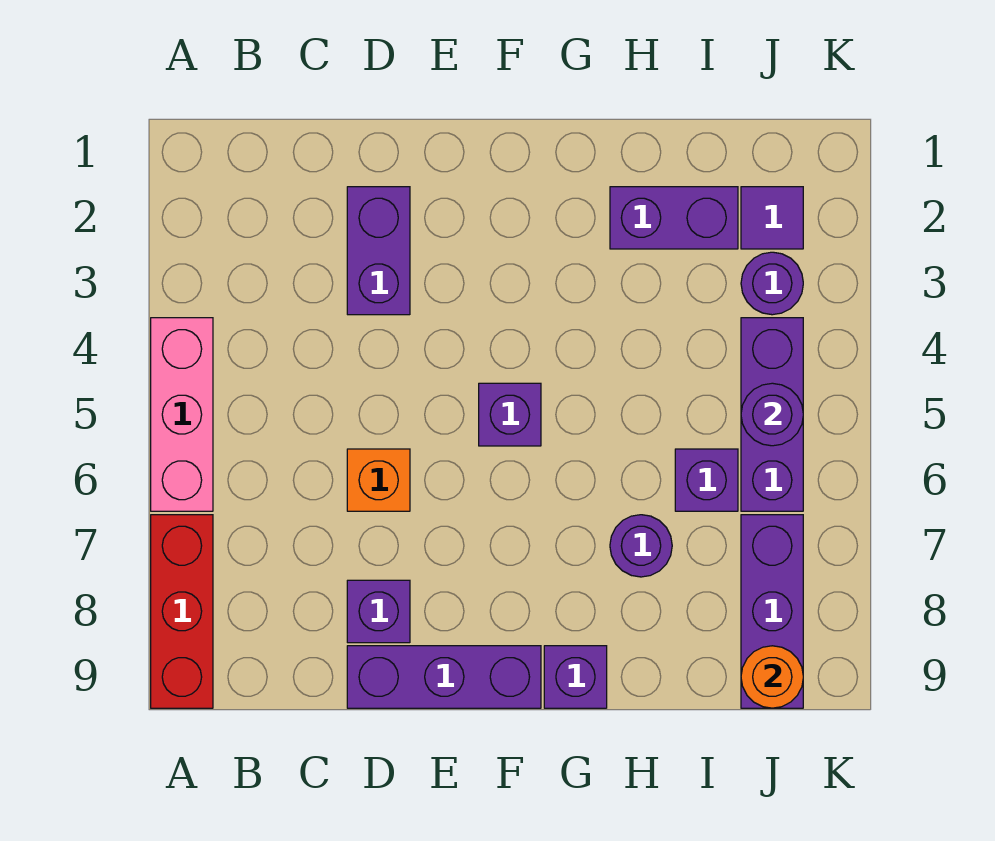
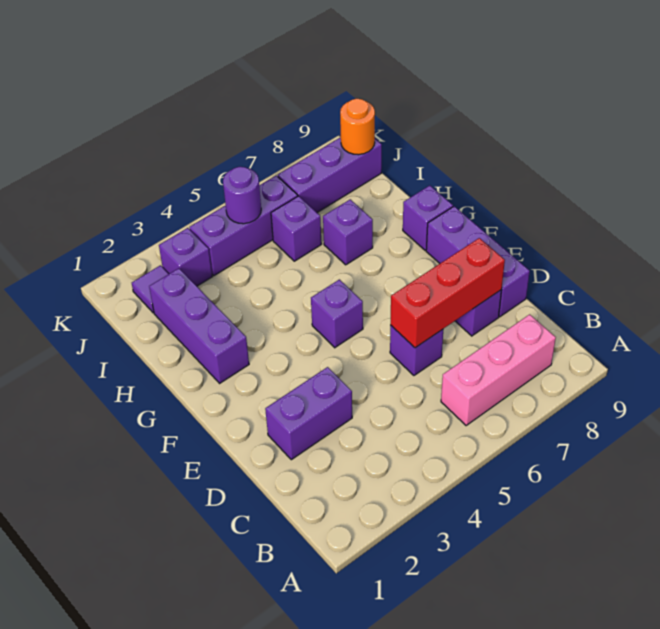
pink 1x3 brick [151,318,213,511] -> pink 1x3 brick moved to [441,314,556,426]
red 1x3 brick [151,515,213,708] -> red 1x3 brick moved to [390,238,505,348]
orange 1x1 brick [347,449,410,511] -> purple 1x1 brick [390,325,443,375]
purple 1x2 brick [610,187,738,249] -> purple 1x3 brick [149,268,249,383]
purple 1x1 round brick [610,515,672,577] -> purple 1x1 brick [323,199,373,265]
purple 1x1 round brick [741,252,803,315] -> purple 1x1 brick [159,228,212,286]

